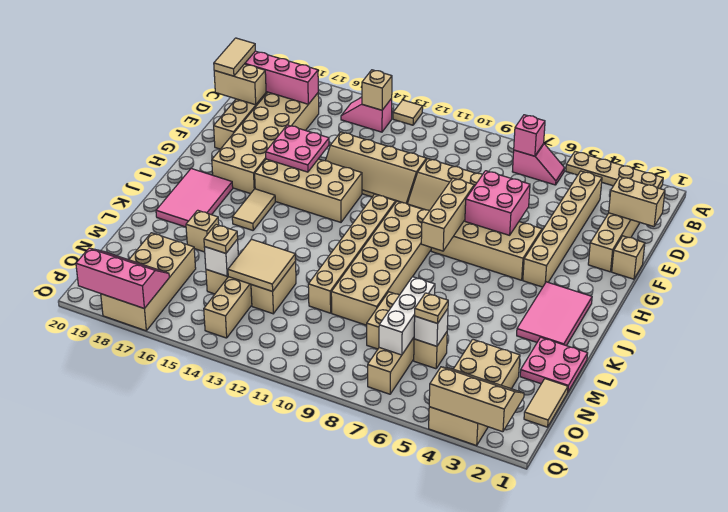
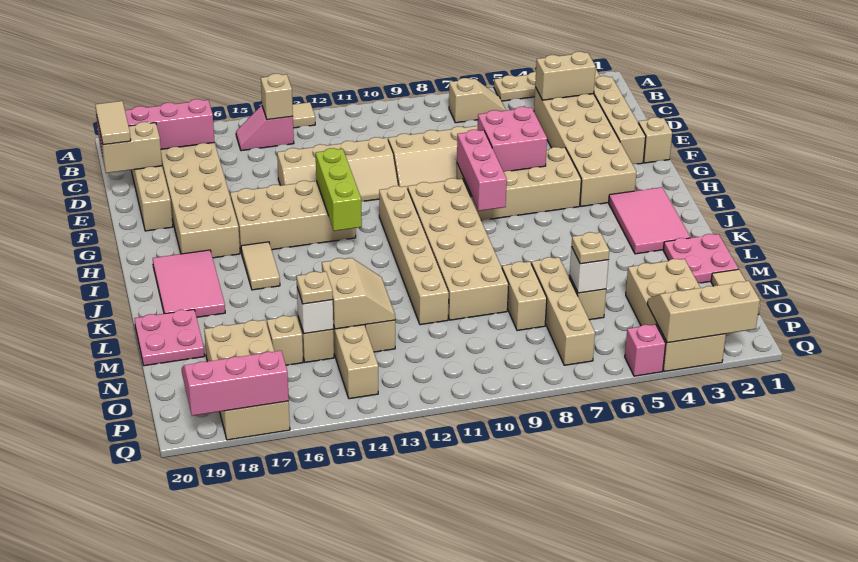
pink 1x2 slope [512,143,565,185] -> tan 1x2 slope [449,78,506,123]
pink 1x1 brick [514,115,545,156] -> pink 1x1 brick moved to [625,324,666,376]
tan 1x6 brick [523,171,602,287] -> tan 2x6 brick [534,87,636,206]
tan 1x2 brick [609,177,665,227] -> tan 1x2 brick moved to [535,52,596,100]
pink 2x2 plate [266,125,329,172] -> pink 2x2 plate moved to [134,310,205,366]
tan 1x3 brick [421,178,474,251] -> pink 1x3 brick [457,130,507,211]
none -> lime 1x3 brick [316,148,362,231]
tan 1x1 brick [186,210,219,252] -> tan 1x1 brick moved to [267,315,303,365]
white 1x3 brick [379,277,435,355] -> none
tan 2x2 tile [228,239,296,291] -> tan 2x2 slope [322,258,395,329]

